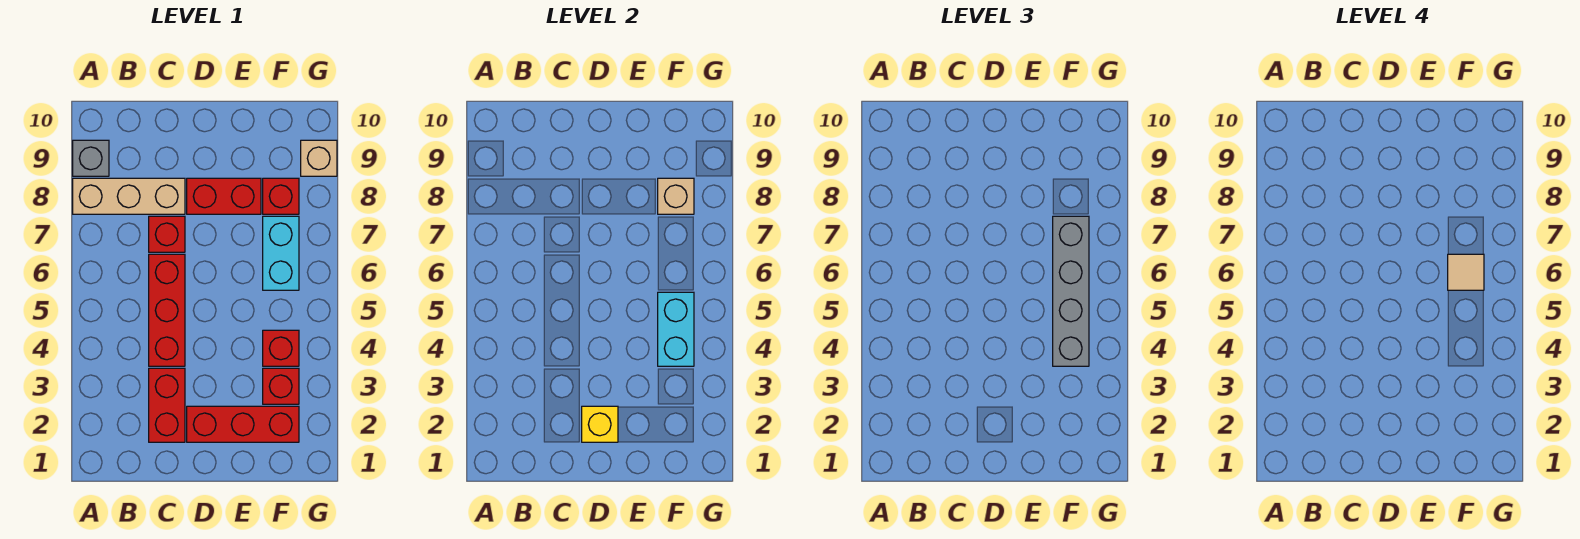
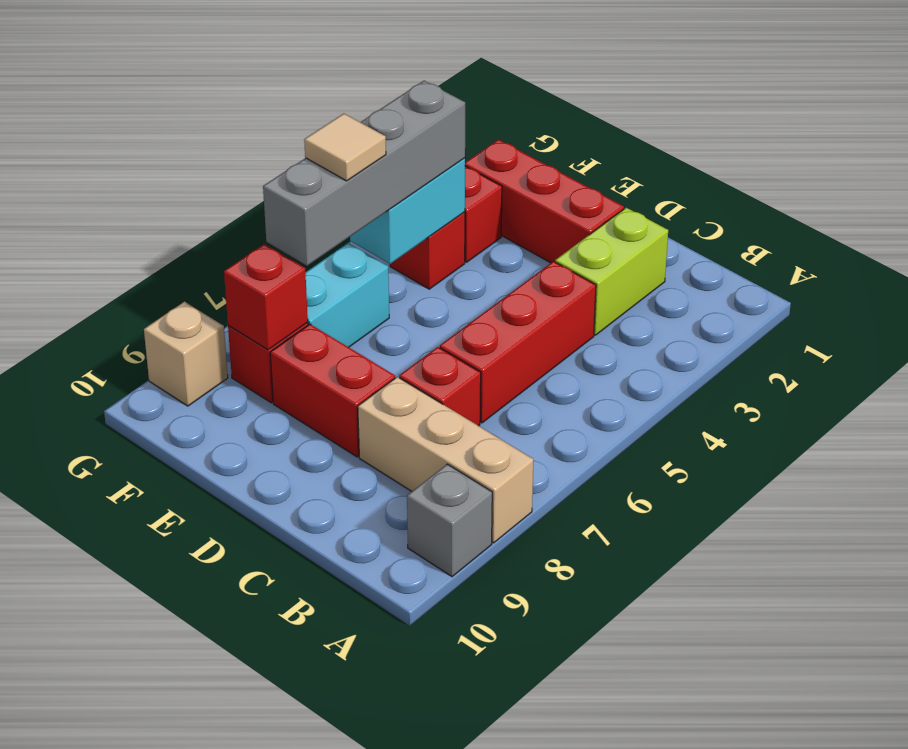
red 1x2 brick [149,368,185,442] -> lime 1x2 brick [555,208,668,335]
yellow 1x1 brick [582,406,618,442] -> none
tan 1x1 brick [658,178,694,214] -> red 1x1 brick [224,244,308,350]

